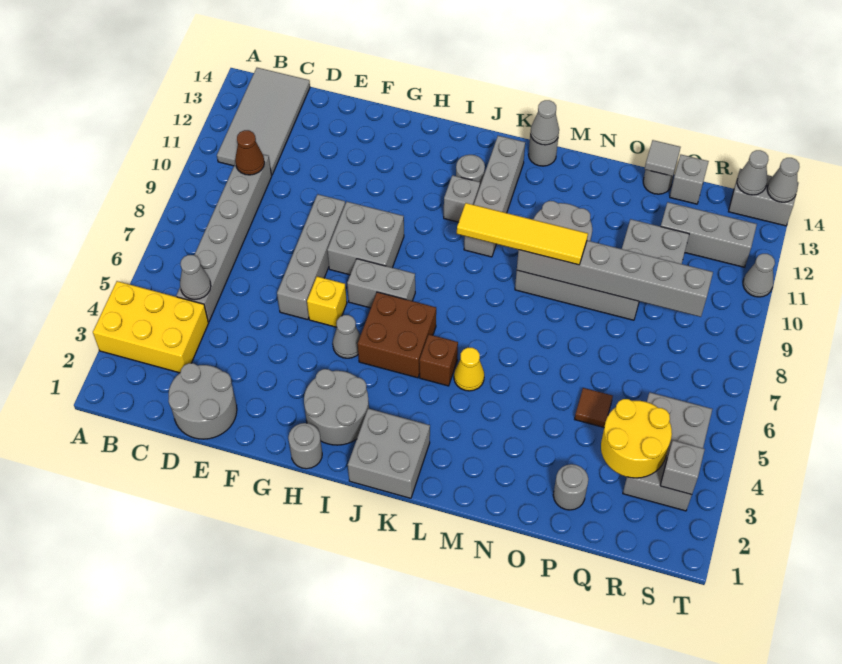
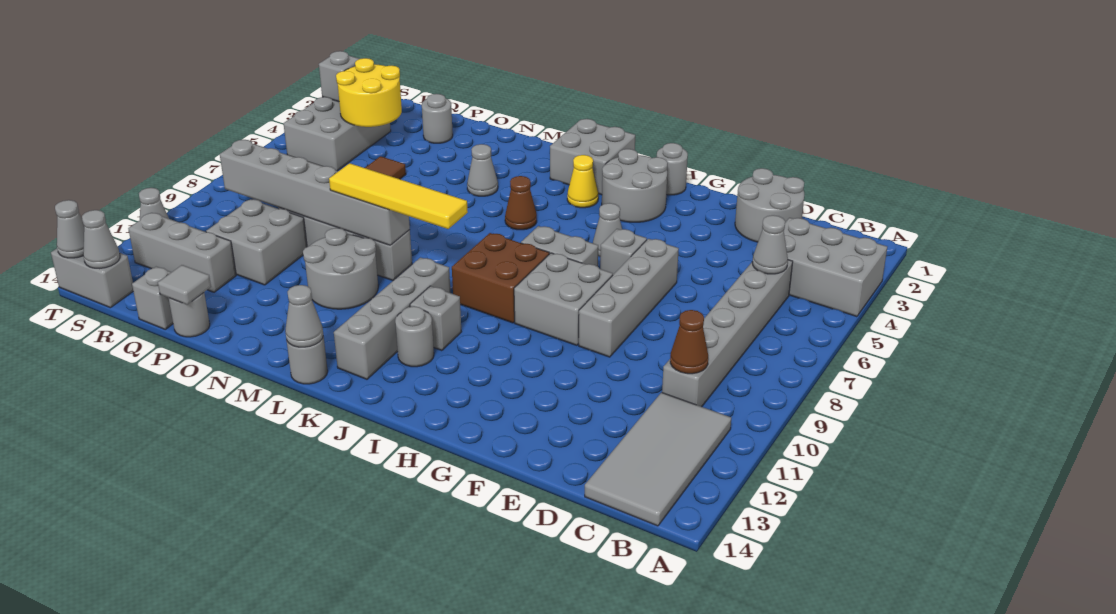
yellow 2x3 brick [93,281,209,373] -> grey 2x3 brick [784,218,887,317]
yellow 1x1 brick [307,277,347,327] -> grey 1x1 brick [600,229,647,275]
brown 2x2 brick [358,292,436,378] -> brown 2x2 brick moved to [452,233,549,323]
brown 1x1 brick [419,335,458,386] -> brown 1x1 cone [505,176,537,230]
yellow 1x1 cone [454,348,484,391] -> yellow 1x1 cone moved to [567,155,598,208]
none -> grey 1x1 cone [467,144,498,196]

